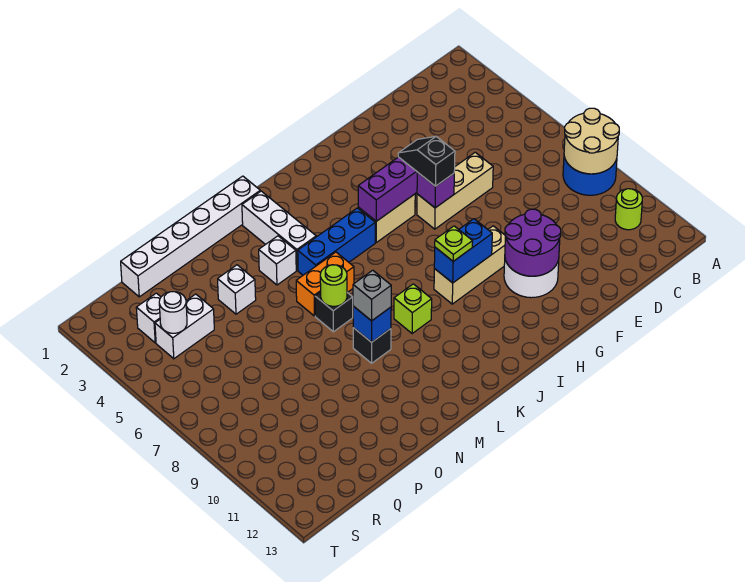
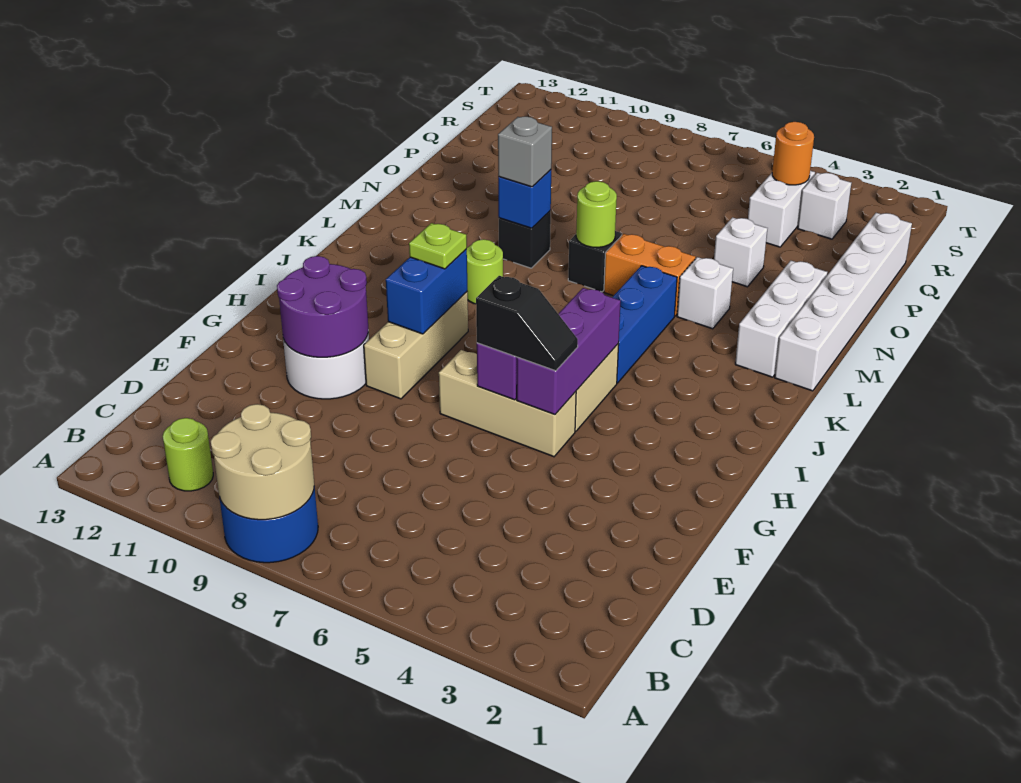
tan 1x3 brick [417,152,493,229] -> tan 1x3 brick turned to [439,350,576,457]
lime 1x1 brick [394,284,432,333] -> lime 1x1 round brick [467,239,503,304]
white 1x3 brick [242,191,316,270] -> white 1x3 brick turned to [735,261,828,377]
orange 1x2 brick [296,252,354,316] -> orange 1x2 brick turned to [604,234,695,316]
white 1x1 round brick [159,292,187,333] -> orange 1x1 round brick [772,122,814,185]

